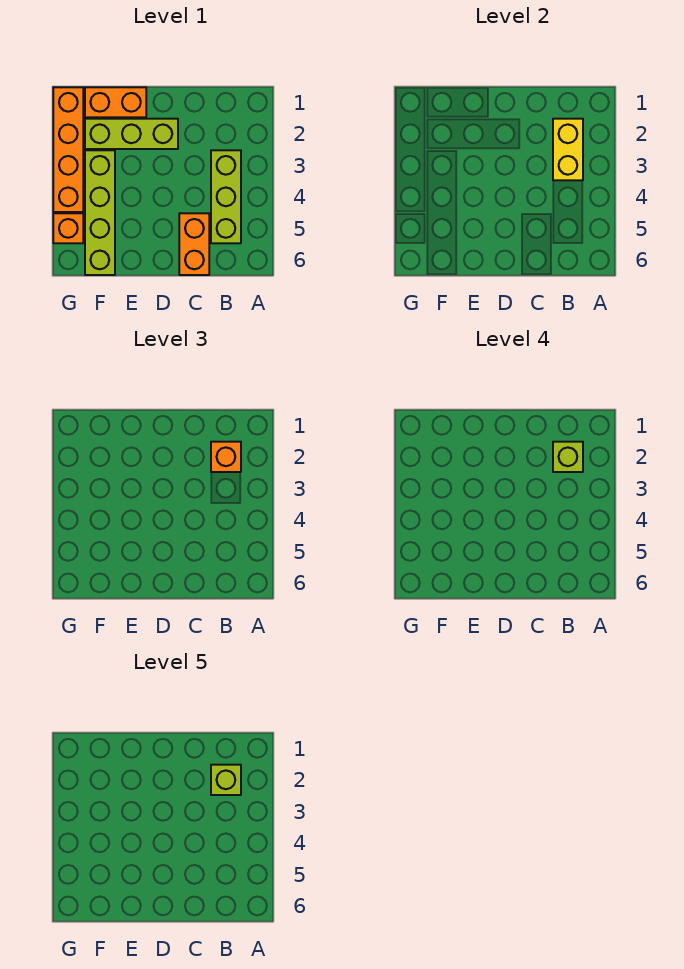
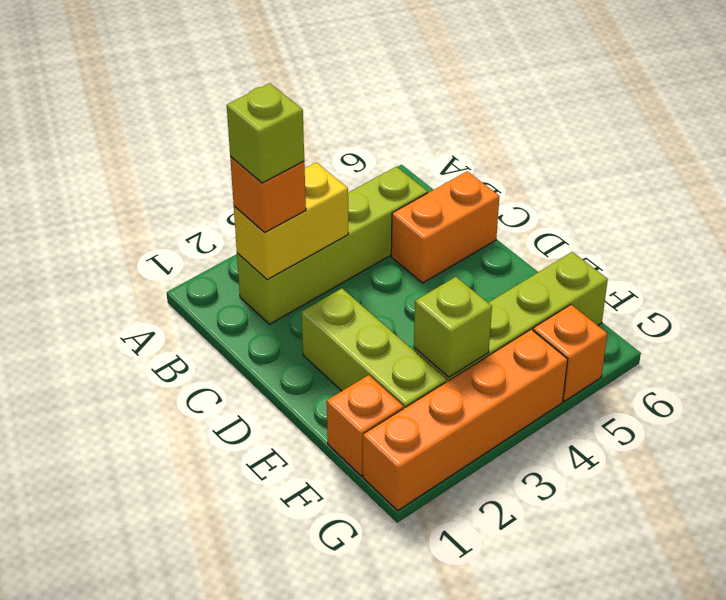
lime 1x1 brick [211,765,241,795] -> lime 1x1 brick moved to [414,277,492,377]
lime 1x3 brick [211,150,241,243] -> lime 1x4 brick [237,167,428,324]
orange 1x2 brick [85,87,146,117] -> orange 1x1 brick [327,375,403,476]

